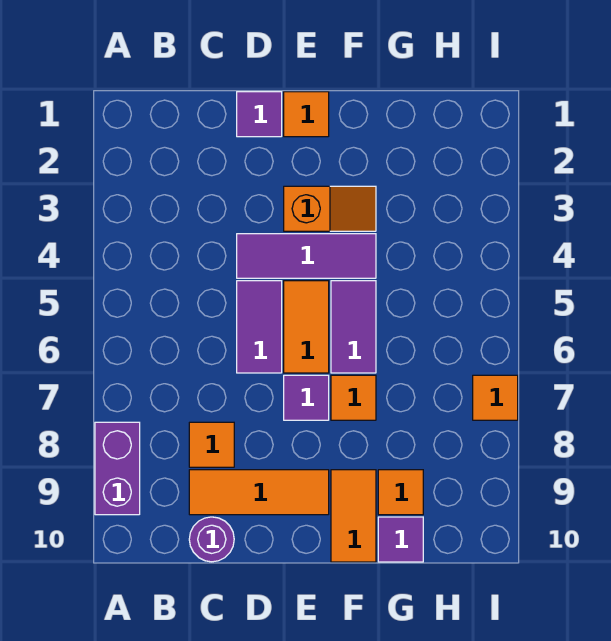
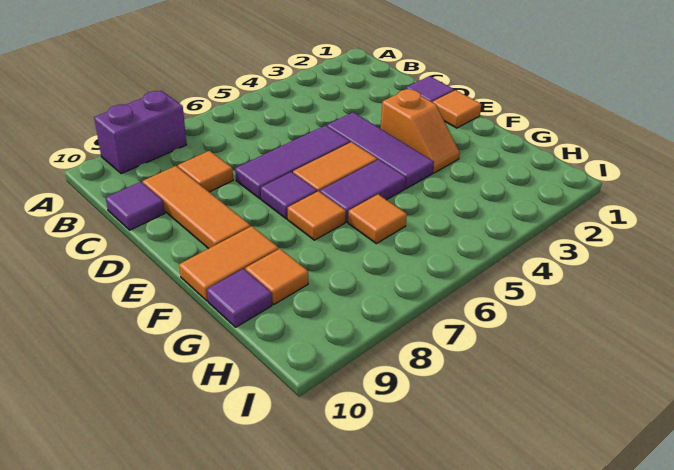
purple 1x1 round brick [189,517,234,562] -> purple 1x1 tile [106,182,165,230]
purple 1x2 tile [237,281,282,373] -> purple 1x3 tile [235,125,350,199]
orange 1x1 tile [473,375,518,420] -> orange 1x1 tile moved to [348,194,407,244]

